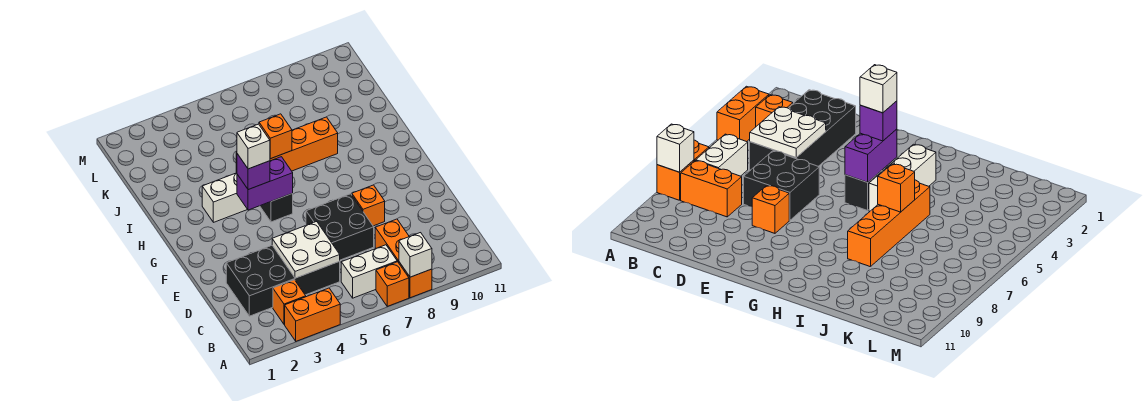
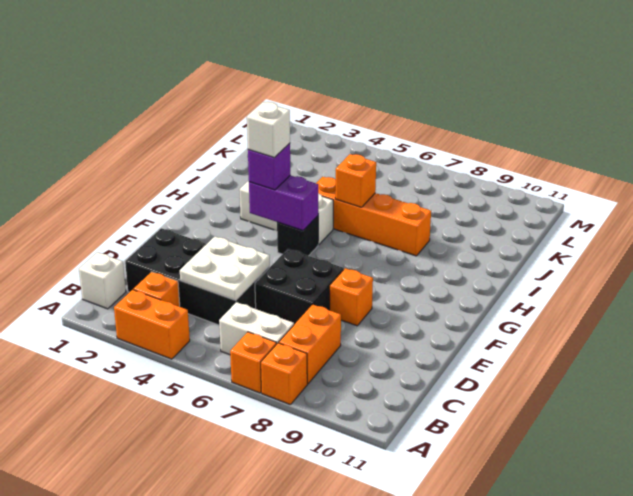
white 1x1 brick [399,233,432,277] -> white 1x1 brick moved to [79,252,126,309]

